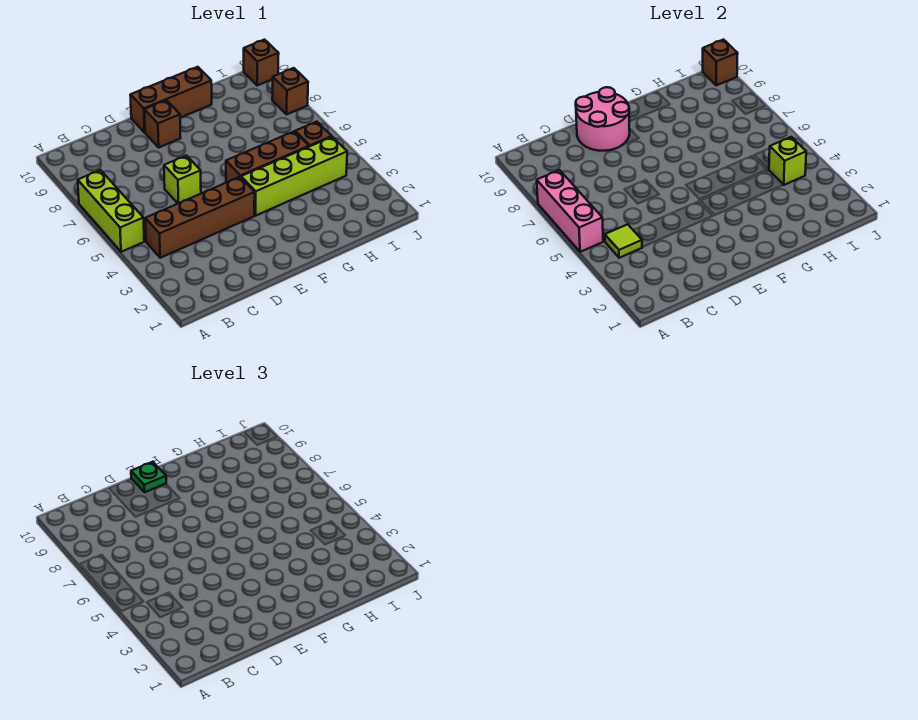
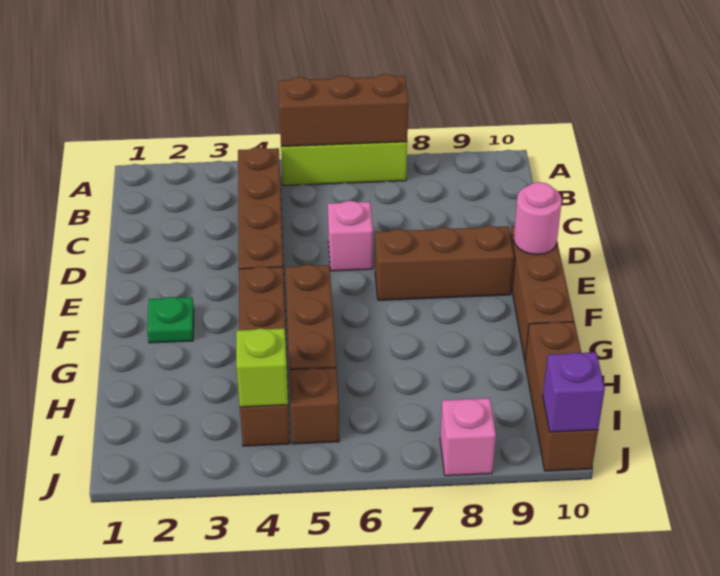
pink 1x3 brick [537,170,603,252] -> brown 1x3 brick [278,74,408,147]
lime 1x1 tile [605,224,642,258] -> none
lime 1x1 brick [164,156,201,203] -> pink 1x1 brick [328,201,373,271]
pink 2x2 round brick [576,87,630,151] -> pink 1x1 round brick [514,182,562,255]
brown 1x1 brick [144,100,181,147] -> brown 1x3 brick [375,226,514,300]
green 1x1 plate [131,462,166,492] -> green 1x1 plate moved to [147,297,194,343]
lime 1x4 brick [241,137,347,216] -> brown 1x4 brick [239,266,290,446]
brown 1x1 brick [272,68,308,115] -> pink 1x1 brick [440,398,496,476]
brown 1x1 brick [244,40,279,85] -> brown 1x3 brick [525,322,598,471]
brown 1x1 brick [703,40,738,85] -> purple 1x1 brick [543,352,605,432]

